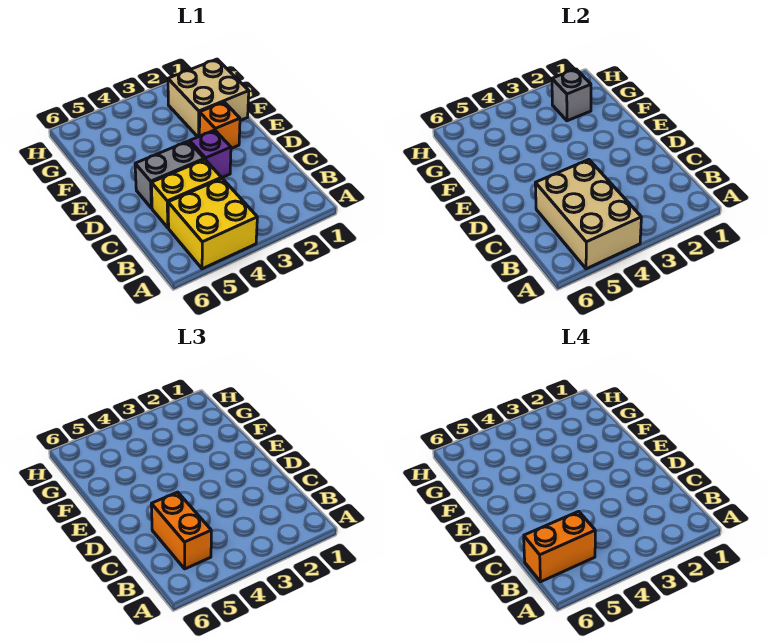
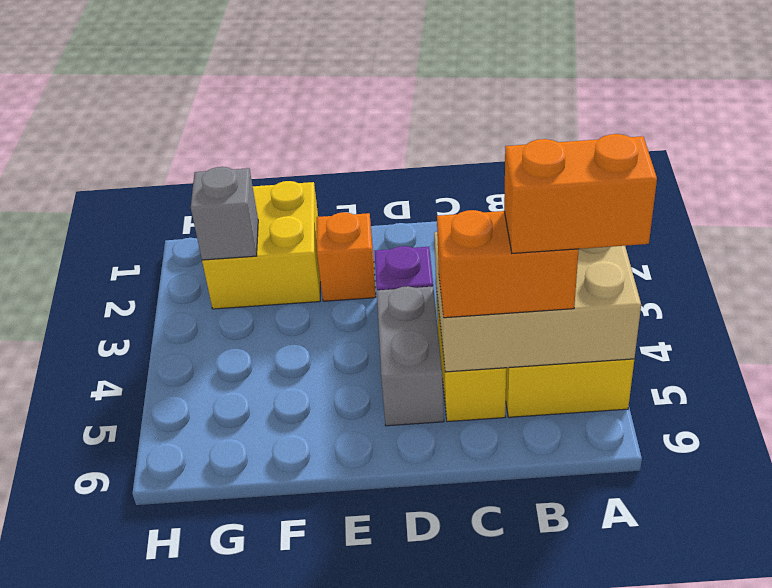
orange 1x2 brick [524,511,595,582] -> orange 1x2 brick turned to [504,134,657,253]
tan 2x2 brick [168,59,249,137] -> yellow 2x2 brick [202,181,320,309]

